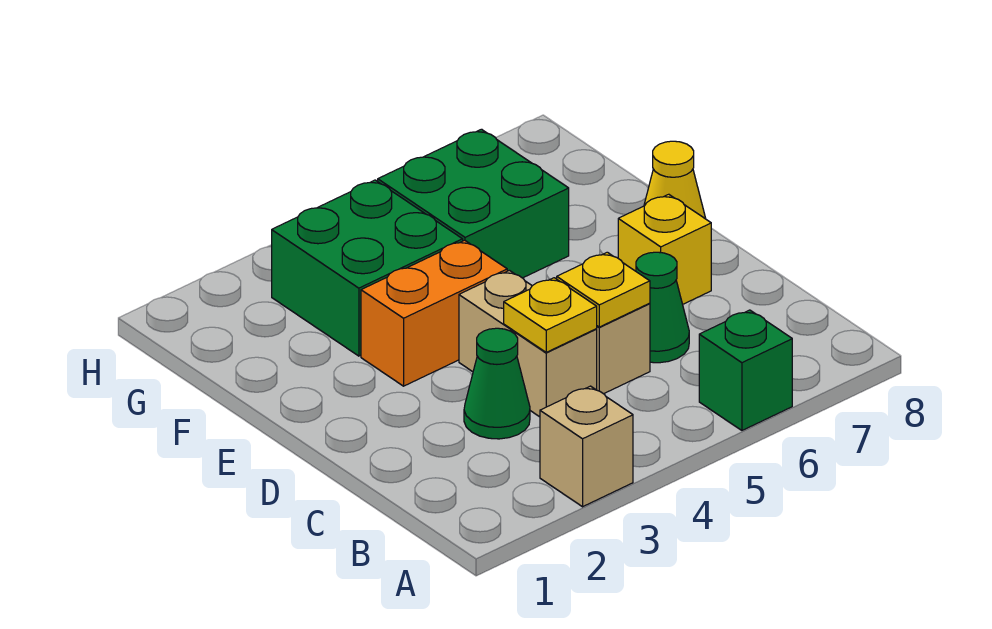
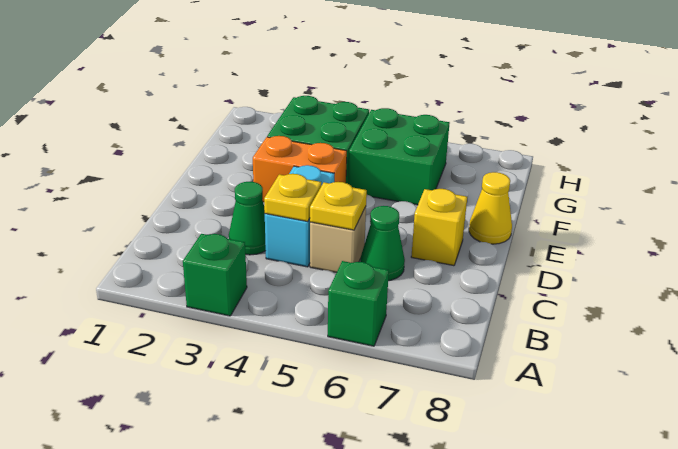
tan 1x1 brick [540,386,633,507] -> green 1x1 brick [183,234,247,316]
tan 1x2 brick [459,270,597,417] -> cyan 1x2 brick [265,165,334,267]

